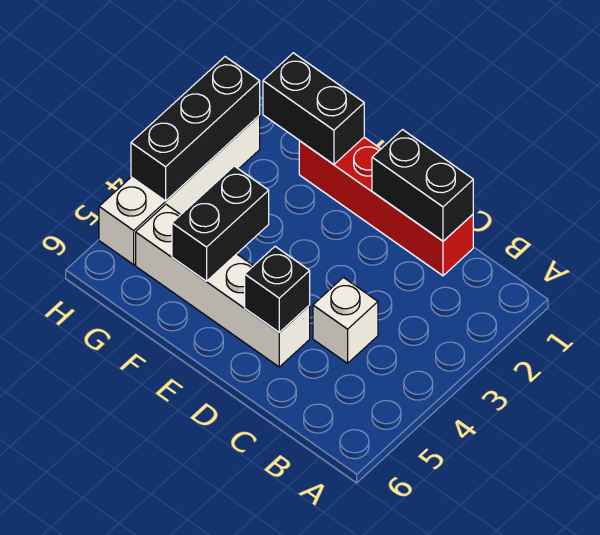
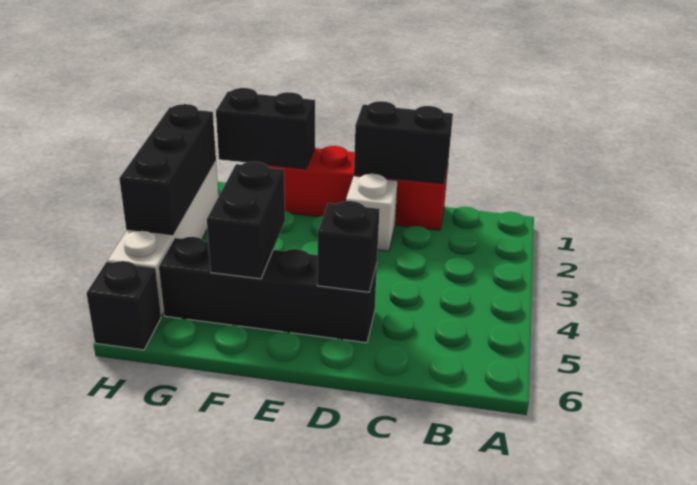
white 1x1 brick [313,277,378,363] -> white 1x1 brick moved to [346,174,398,251]
white 1x4 brick [136,204,310,367] -> black 1x4 brick [159,237,377,343]
none -> black 1x1 brick [86,261,161,350]

